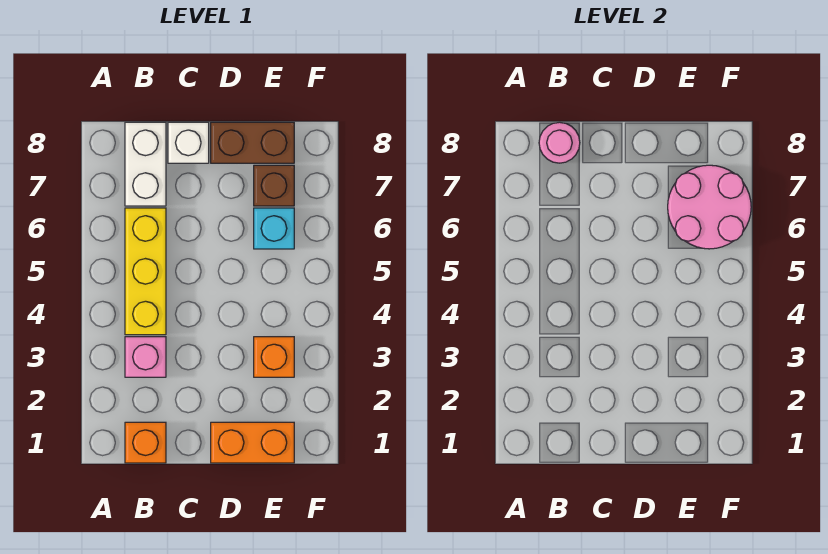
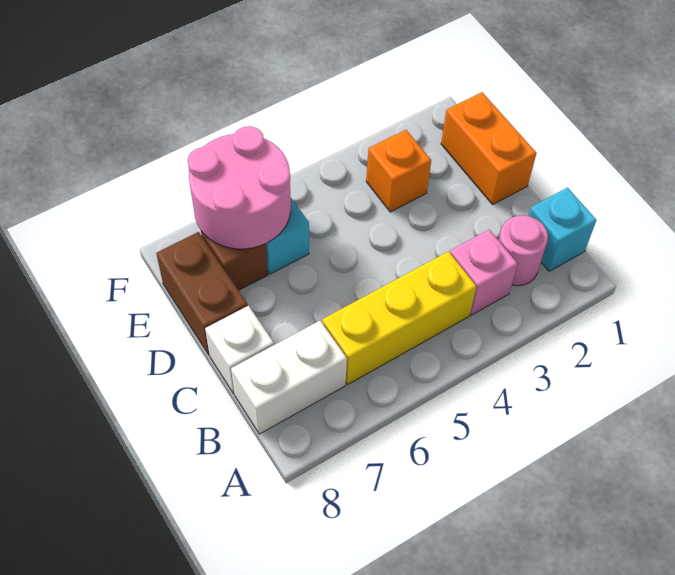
orange 1x1 brick [125,422,166,463] -> cyan 1x1 brick [528,188,596,271]
pink 1x1 round brick [539,122,580,163] -> pink 1x1 round brick moved to [499,215,548,286]

